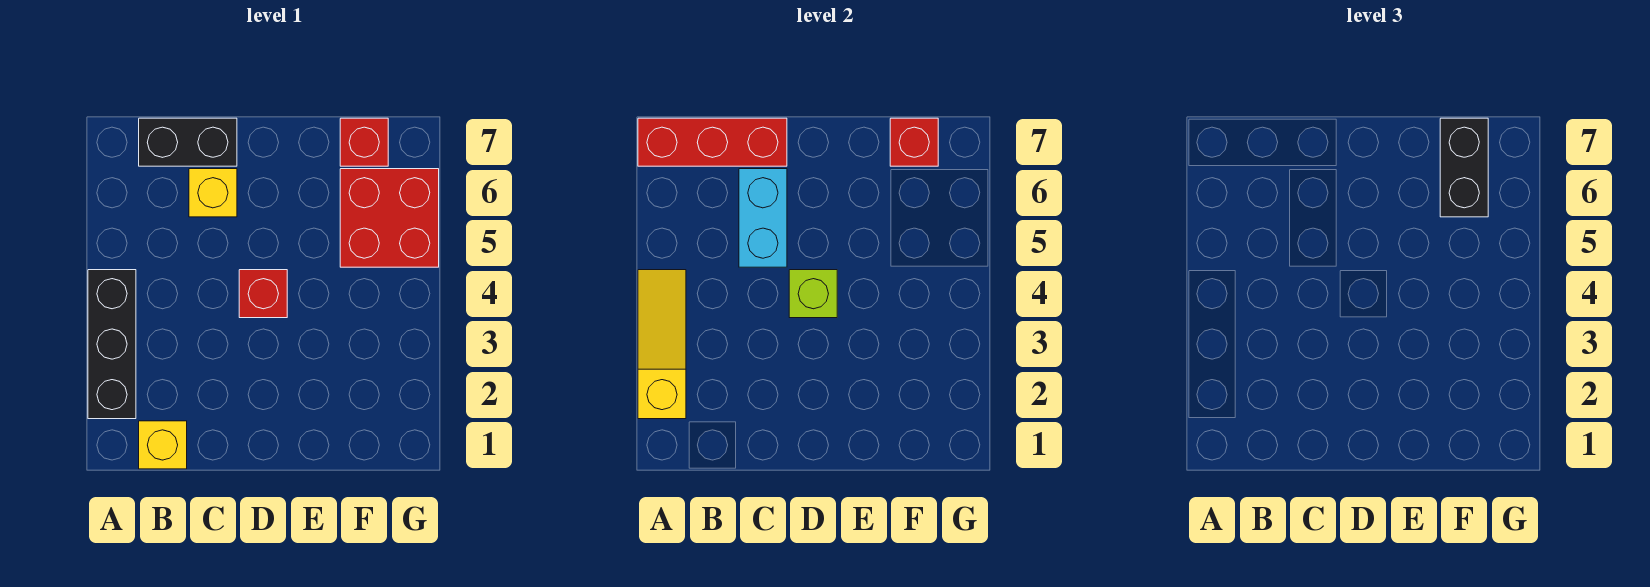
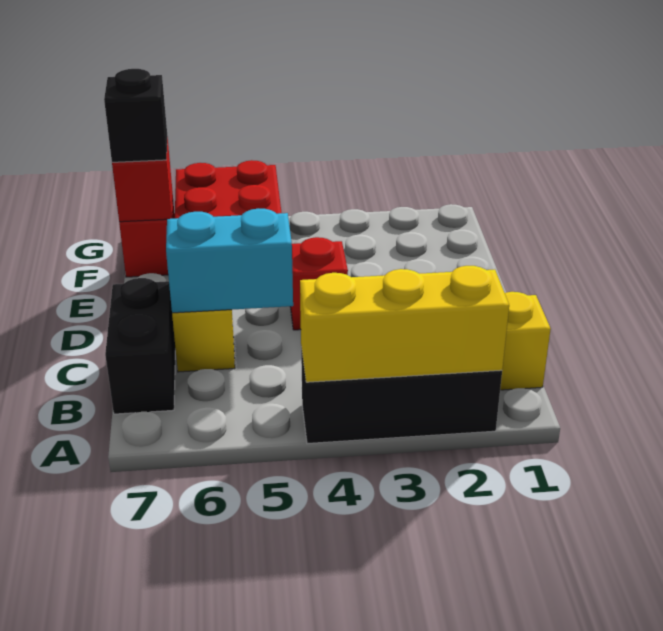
yellow 1x3 slope [638,270,686,419] -> yellow 1x3 brick [300,266,509,382]
red 1x3 brick [638,118,787,166] -> none
lime 1x1 brick [789,270,837,318] -> none
black 1x2 brick [1440,118,1488,217] -> black 1x1 brick [104,69,167,162]

